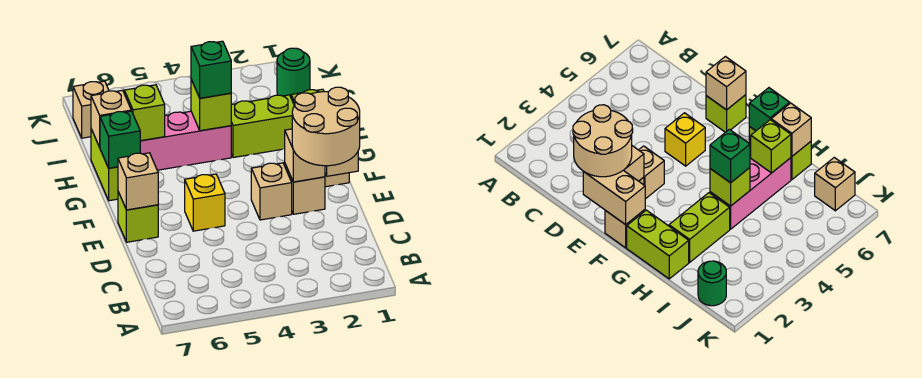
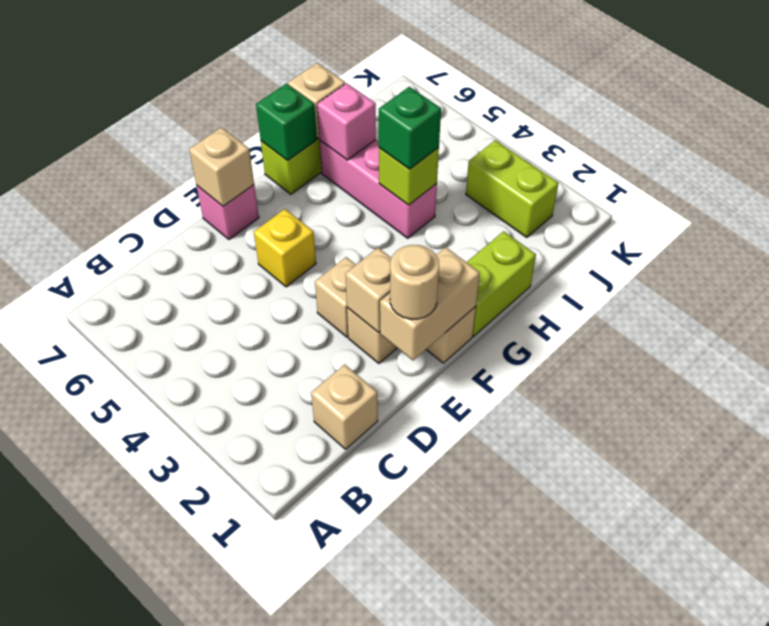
tan 2x2 round brick [292,87,360,166] -> tan 1x1 round brick [390,245,439,319]
lime 1x1 brick [118,192,158,242] -> pink 1x1 brick [196,185,259,239]
lime 1x2 brick [231,95,294,158] -> lime 1x2 brick moved to [466,140,558,238]
lime 1x1 brick [124,85,165,141] -> pink 1x1 brick [317,83,376,160]
green 1x1 round brick [277,48,310,97] -> none
tan 1x1 brick [73,81,109,138] -> tan 1x1 brick moved to [311,364,378,449]

